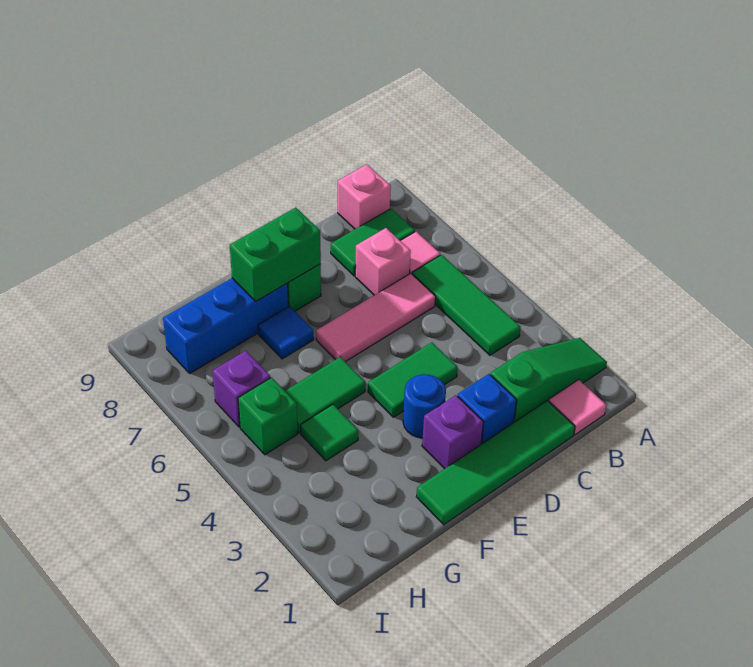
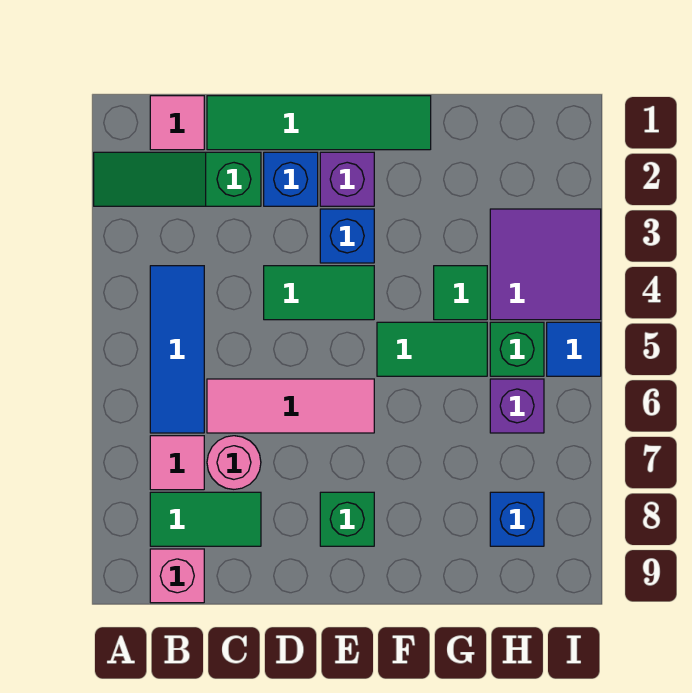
green 1x3 tile [412,255,521,355] -> blue 1x3 tile [150,266,204,433]
pink 1x1 brick [355,228,411,295] -> pink 1x1 round brick [207,436,261,489]
blue 1x1 round brick [403,374,446,438] -> blue 1x1 brick [320,209,374,263]
green 1x2 brick [230,208,321,302] -> none
blue 1x1 tile [258,306,314,359] -> blue 1x1 tile moved to [547,322,601,376]
blue 1x3 brick [163,278,288,373] -> blue 1x1 brick [490,492,544,546]
none -> purple 2x2 tile [490,209,601,320]

